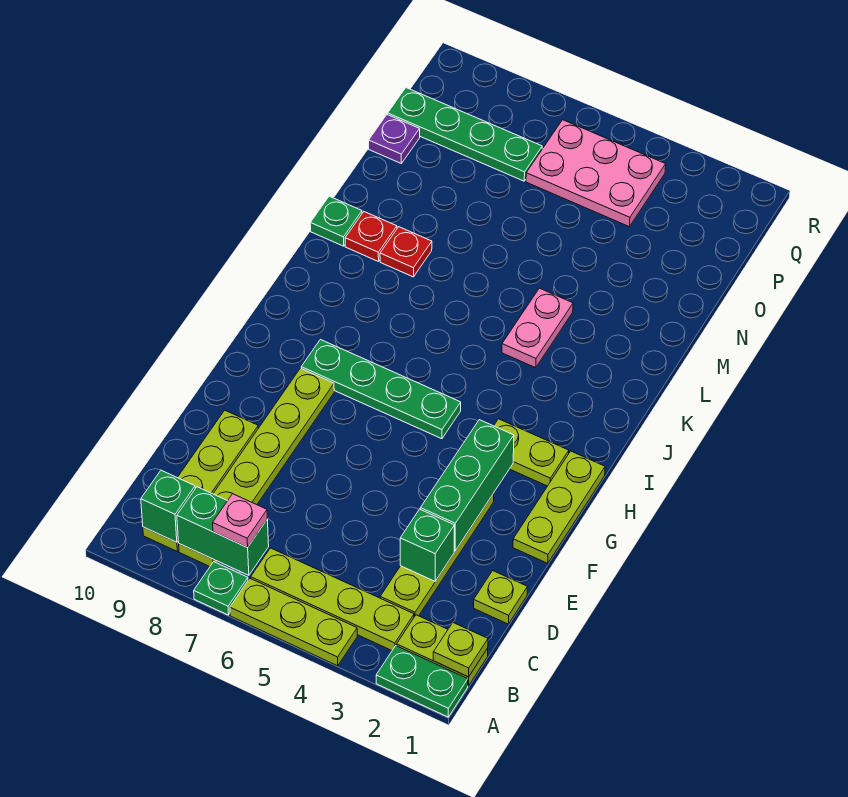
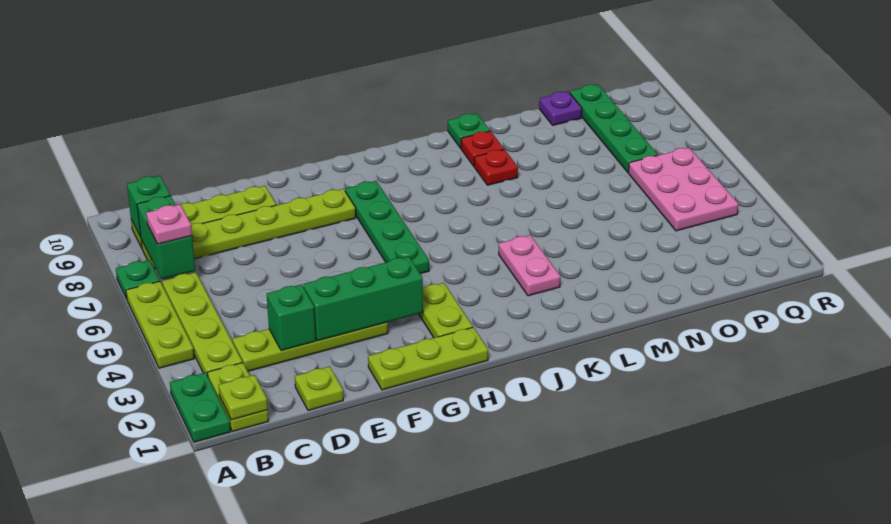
pink 1x2 plate [502,288,573,368] -> pink 1x2 plate turned to [499,235,560,296]

